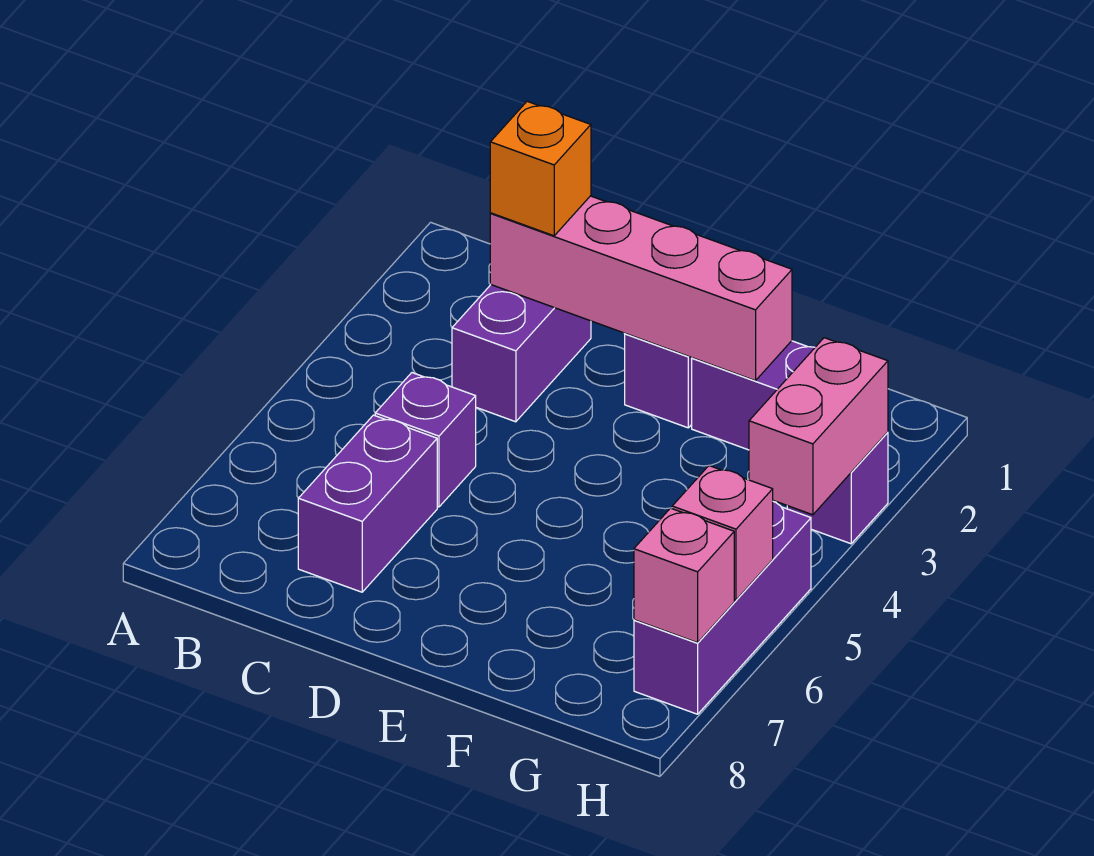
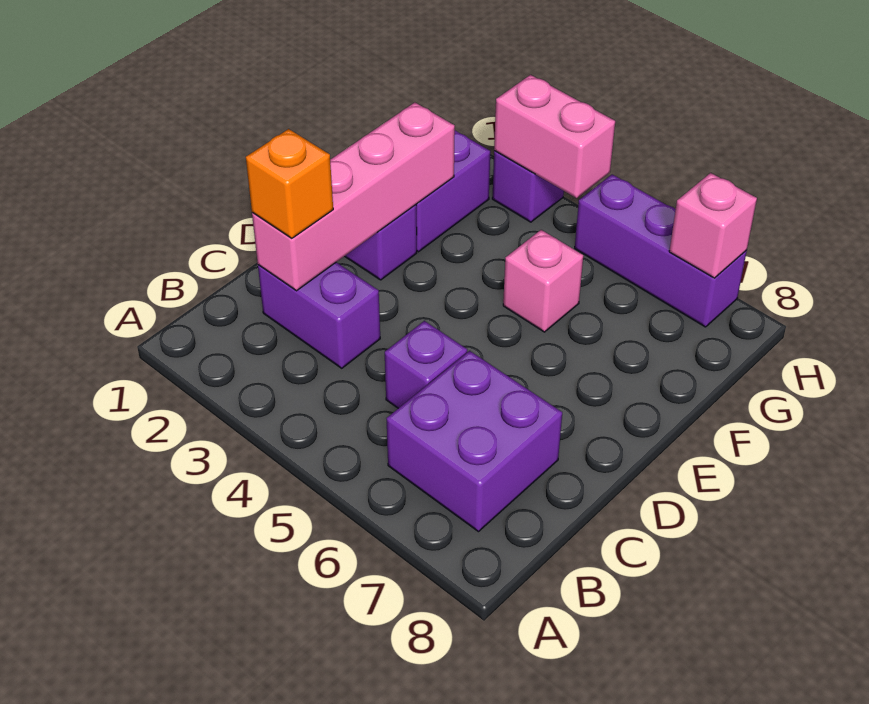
purple 1x2 brick [298,415,437,592] -> purple 2x2 brick [386,351,562,532]
pink 1x1 brick [672,466,773,600] -> pink 1x1 brick moved to [503,230,583,332]

